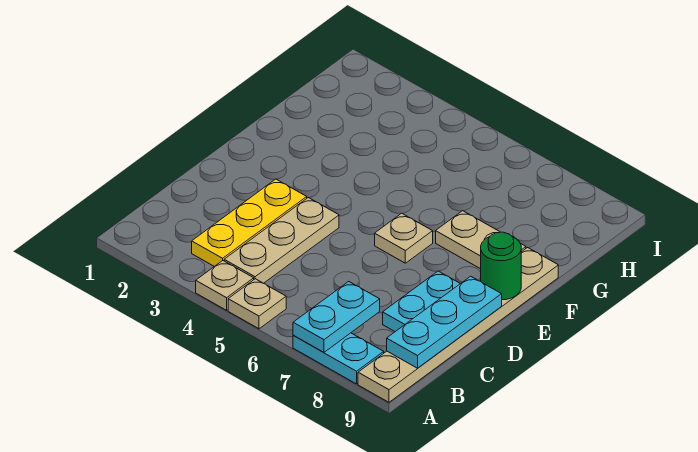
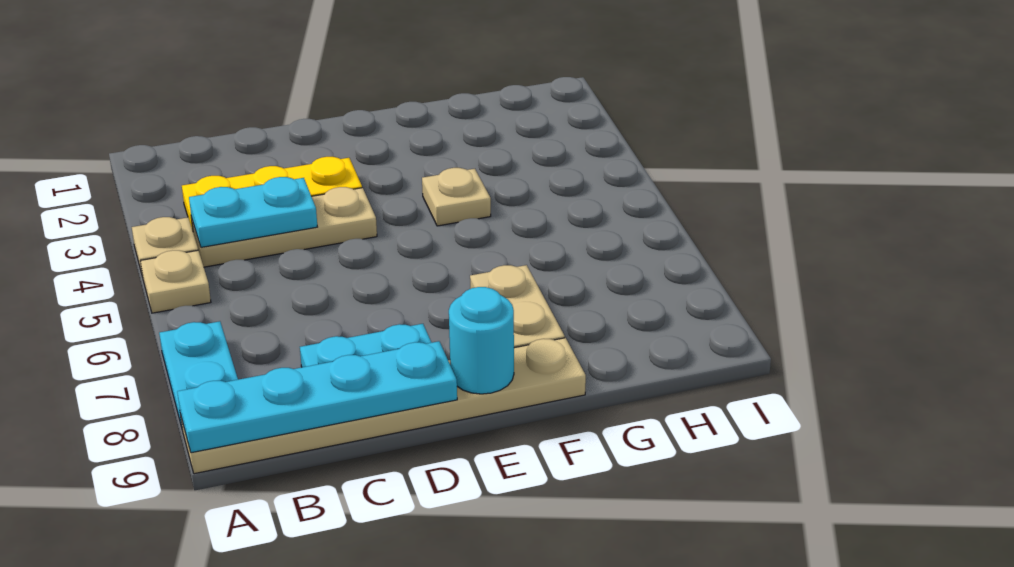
cyan 1x2 plate [293,282,380,352] -> cyan 1x2 plate moved to [189,177,317,247]
cyan 1x3 plate [387,276,502,368] -> cyan 1x4 plate [177,341,457,453]
tan 1x1 plate [375,213,433,263] -> tan 1x1 plate moved to [422,167,491,226]
green 1x1 round brick [481,232,521,300] -> cyan 1x1 round brick [449,287,514,394]

